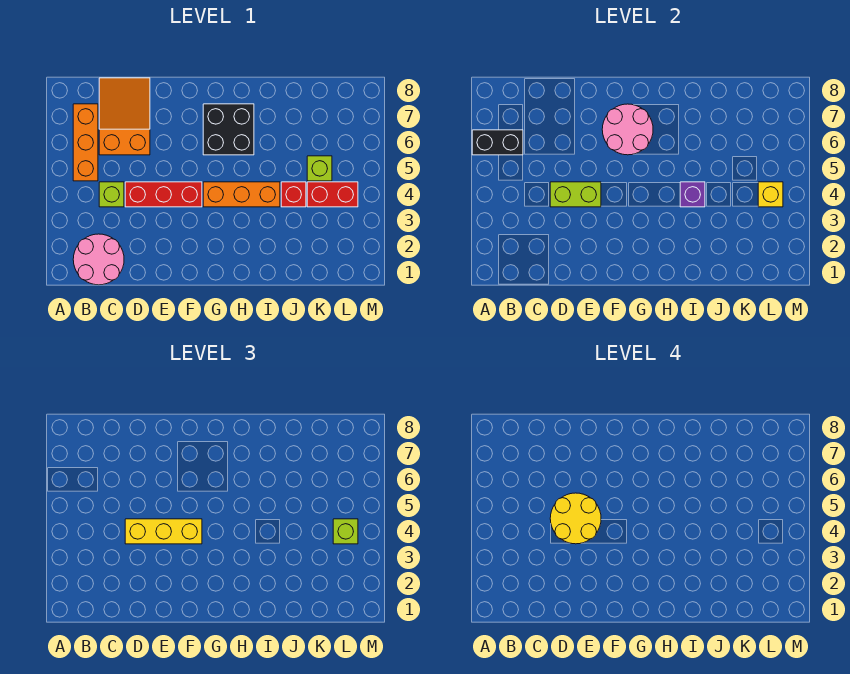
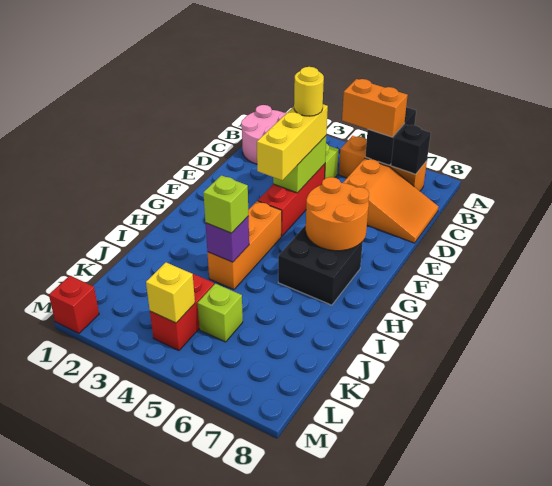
none -> orange 1x2 brick [342,79,408,137]
none -> black 1x1 brick [391,125,431,174]
yellow 2x2 round brick [550,493,601,544] -> yellow 1x1 round brick [294,67,324,116]
pink 2x2 round brick [602,104,653,155] -> orange 2x2 round brick [306,177,369,251]
red 1x1 brick [281,182,306,207] -> red 1x1 brick moved to [49,276,99,333]
lime 1x1 brick [333,519,358,544] -> lime 1x1 brick moved to [203,175,248,233]

